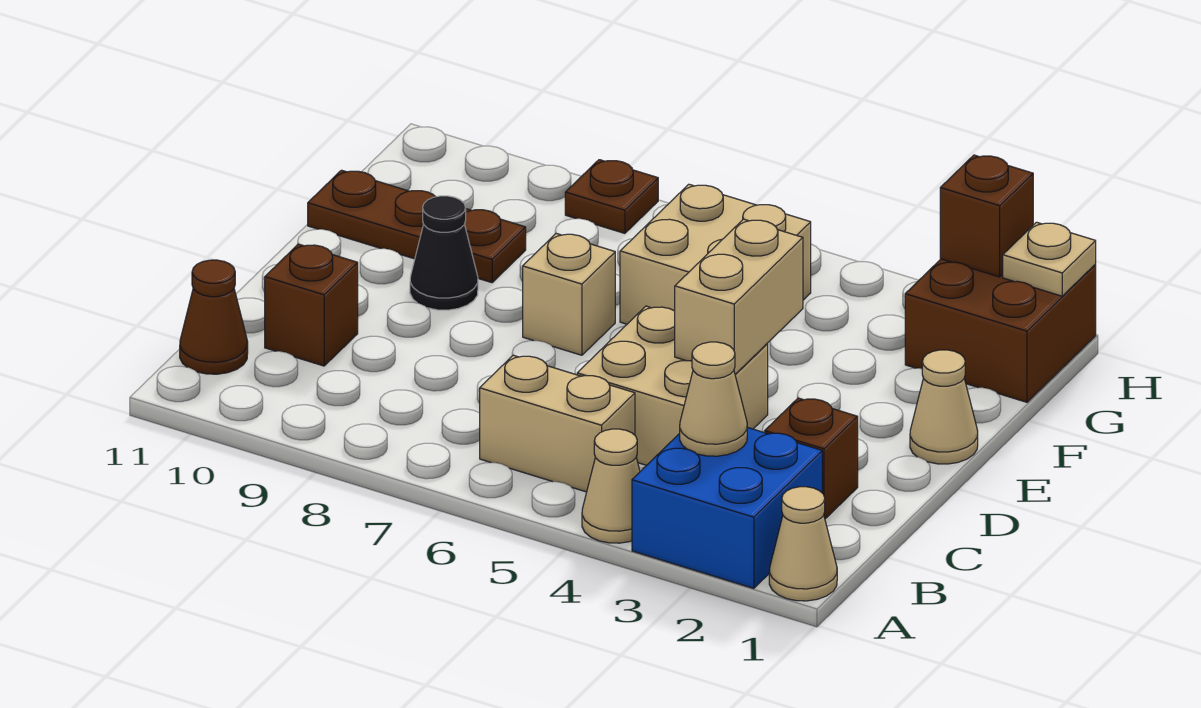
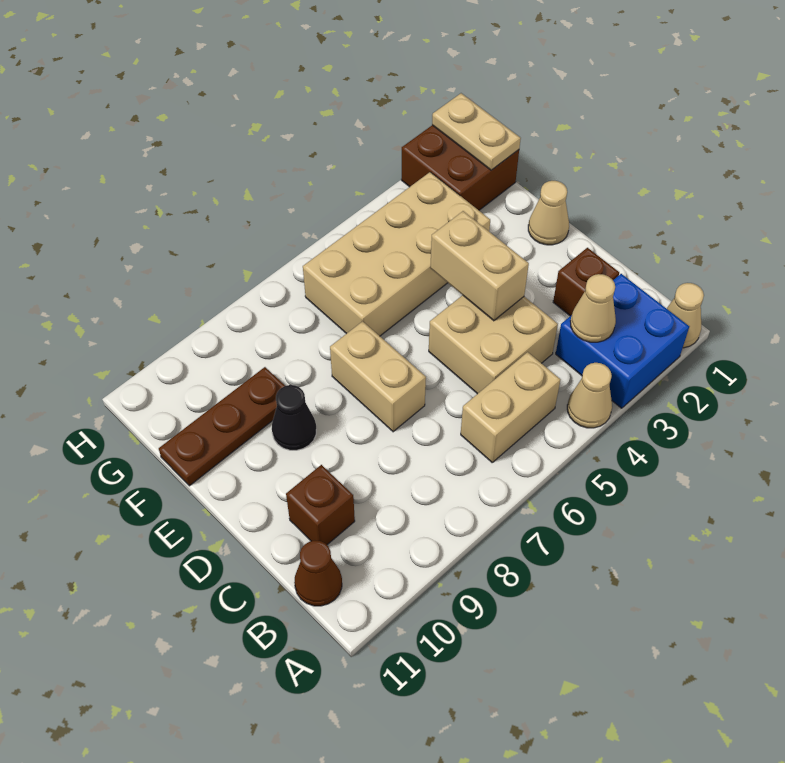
tan 1x1 brick [523,234,615,355] -> tan 1x2 brick [330,321,426,432]
tan 2x2 brick [620,184,811,324] -> tan 2x4 brick [303,172,490,336]
tan 1x1 plate [1003,222,1096,296] -> tan 1x2 plate [432,93,521,170]
brown 1x1 brick [940,155,1033,277] -> none
brown 1x1 plate [565,160,658,233] -> none

